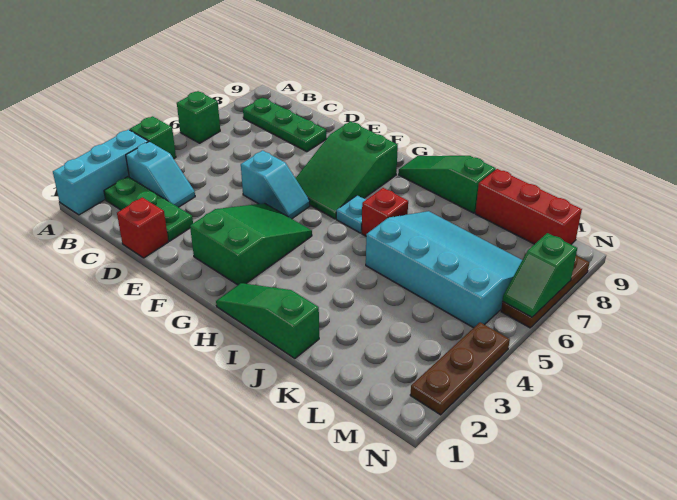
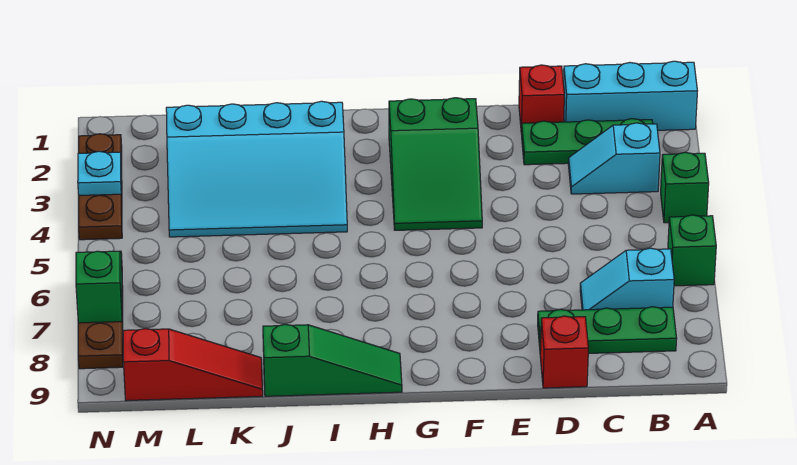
cyan 1x3 brick [53,130,148,215] -> cyan 1x3 brick turned to [563,61,697,130]
cyan 1x2 slope [241,150,310,219] -> cyan 1x2 slope moved to [580,248,674,310]
green 2x3 slope [296,121,398,219] -> none
green 1x3 slope [216,283,319,359] -> none
cyan 1x1 plate [336,195,366,233] -> cyan 1x1 plate moved to [78,151,121,195]
red 1x1 brick [362,188,408,236] -> red 1x1 brick moved to [540,316,588,388]
cyan 3x4 slope [366,211,522,328] -> cyan 3x4 slope moved to [166,101,347,237]
red 1x3 brick [475,169,582,244] -> red 1x3 slope [123,329,263,401]

